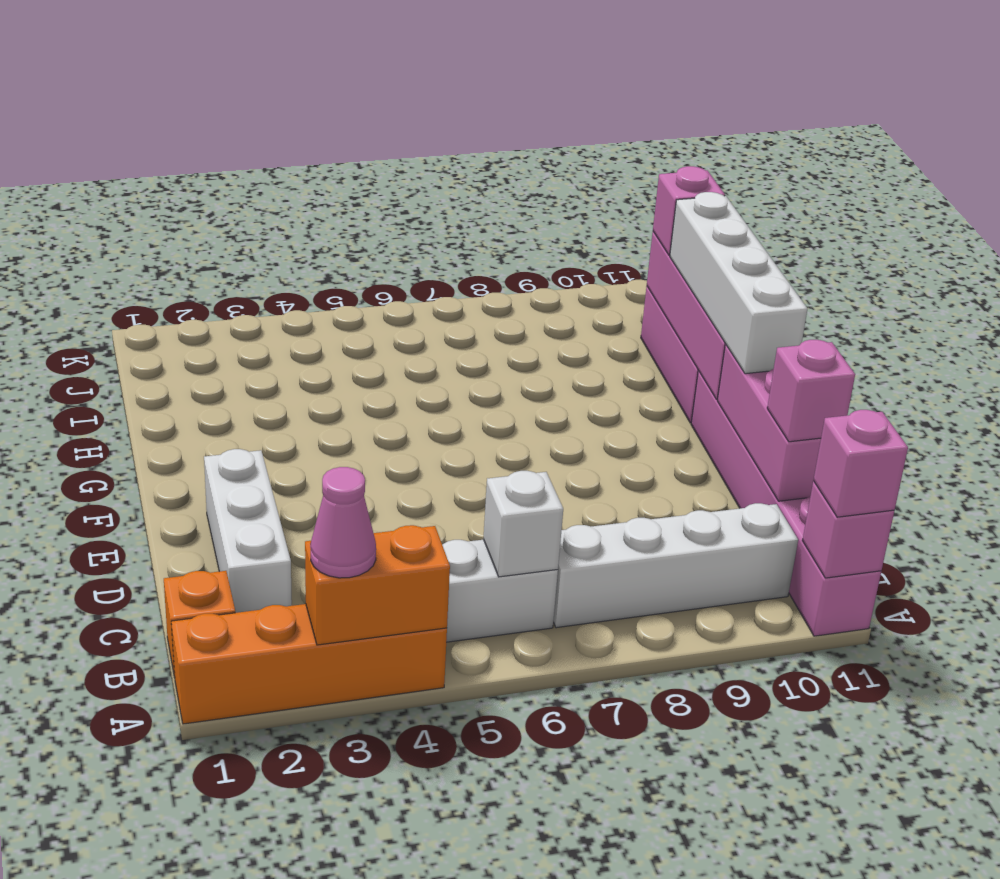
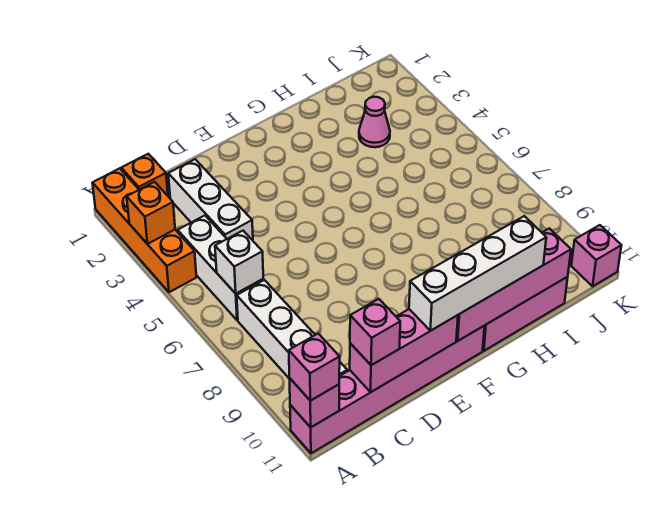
orange 1x2 brick [305,525,450,645] -> orange 1x1 brick [127,182,175,244]
pink 1x1 cone [310,467,376,578] -> pink 1x1 cone moved to [359,97,390,147]
white 1x3 brick [204,449,292,613] -> white 1x3 brick turned to [168,159,253,240]
pink 1x1 brick [653,166,725,255] -> pink 1x1 brick moved to [571,225,622,286]

